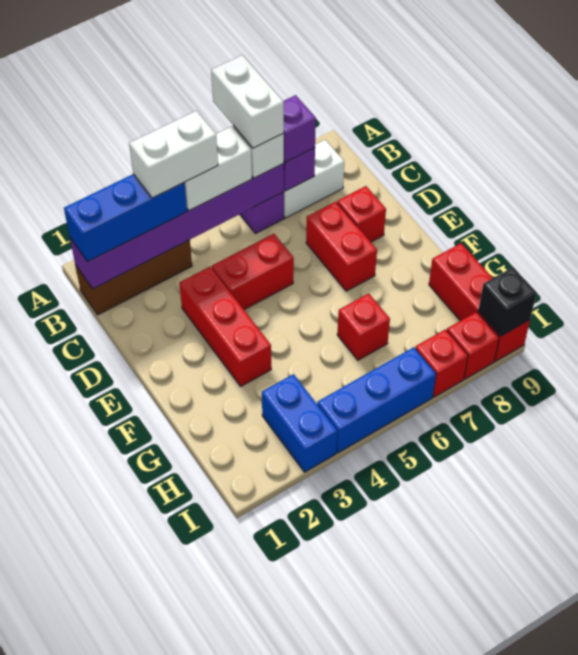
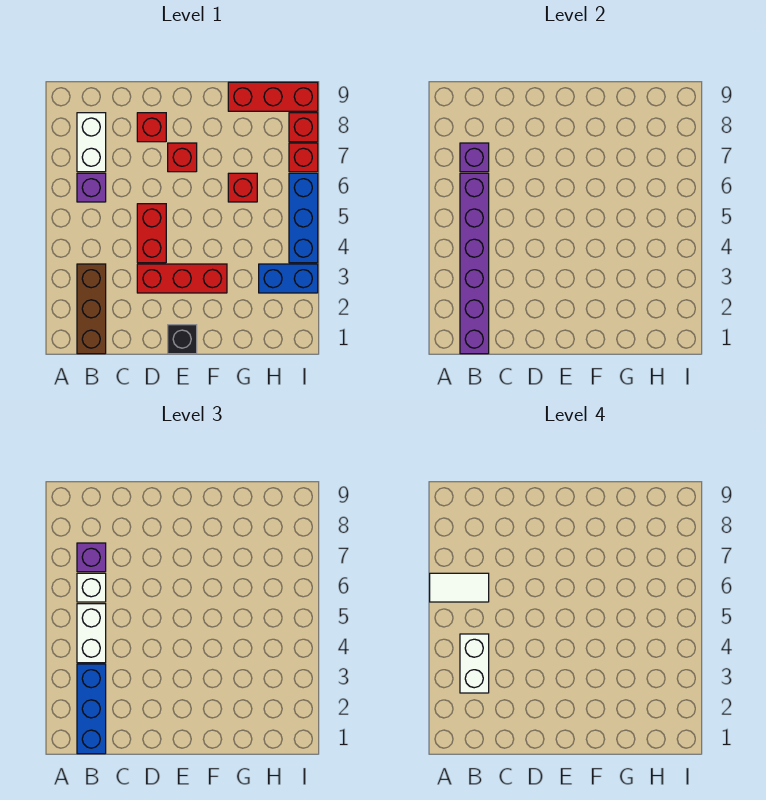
white 1x2 brick [211,55,284,148] -> white 1x2 tile [430,573,489,602]
red 1x2 brick [306,202,377,291] -> red 1x1 brick [168,143,197,172]
black 1x1 brick [478,267,537,336] -> black 1x1 brick moved to [168,325,197,354]

